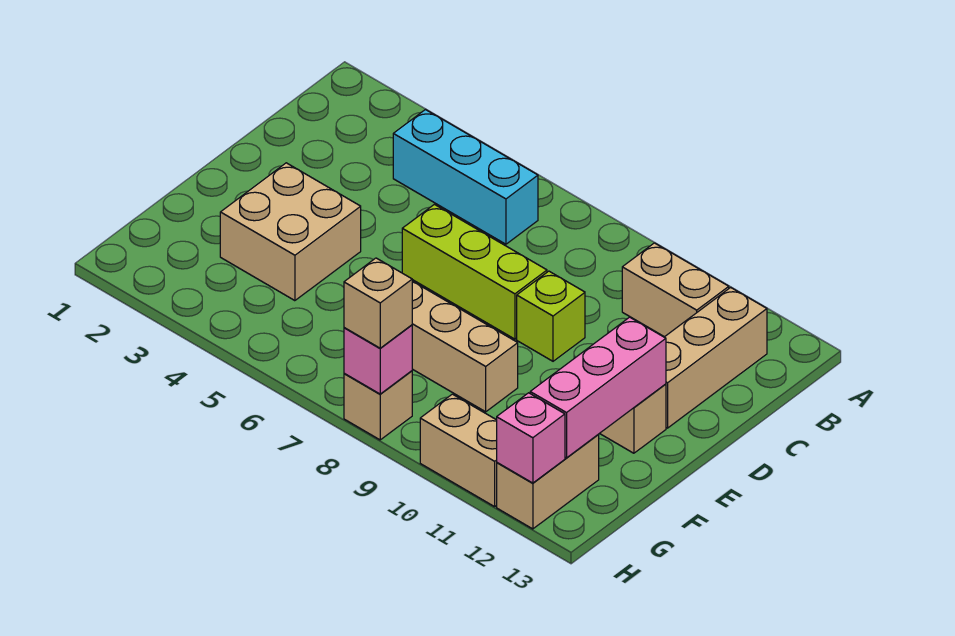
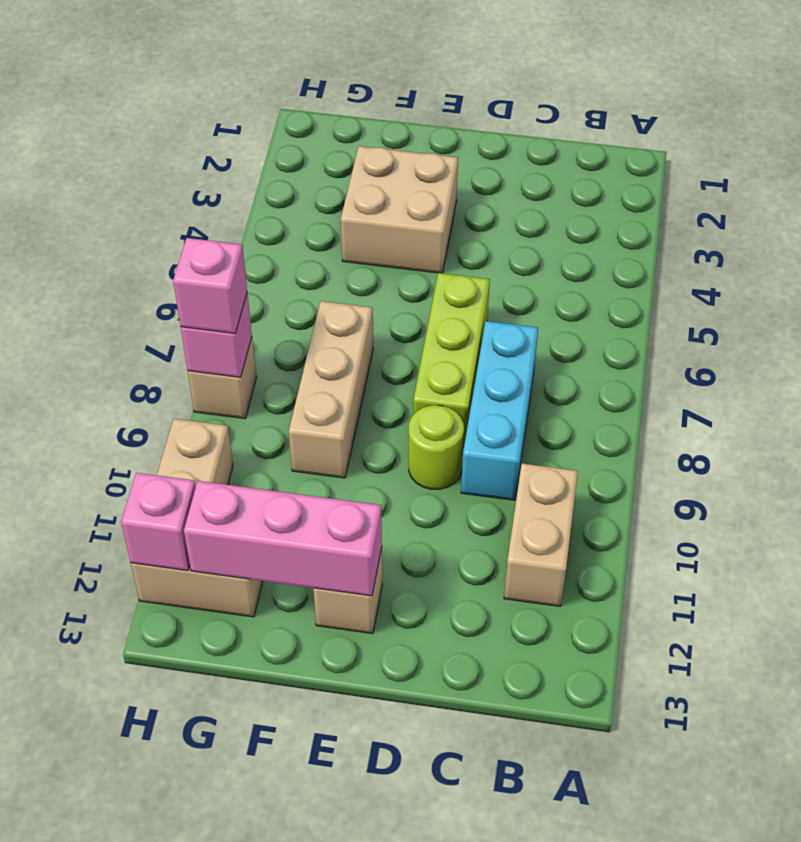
cyan 1x3 brick [393,110,538,244] -> cyan 1x3 brick moved to [461,321,538,500]
tan 1x3 brick [665,287,767,428] -> none
lime 1x1 brick [517,271,585,361] -> lime 1x1 round brick [409,405,464,489]
tan 1x1 brick [344,258,412,348] -> pink 1x1 brick [173,238,247,333]

